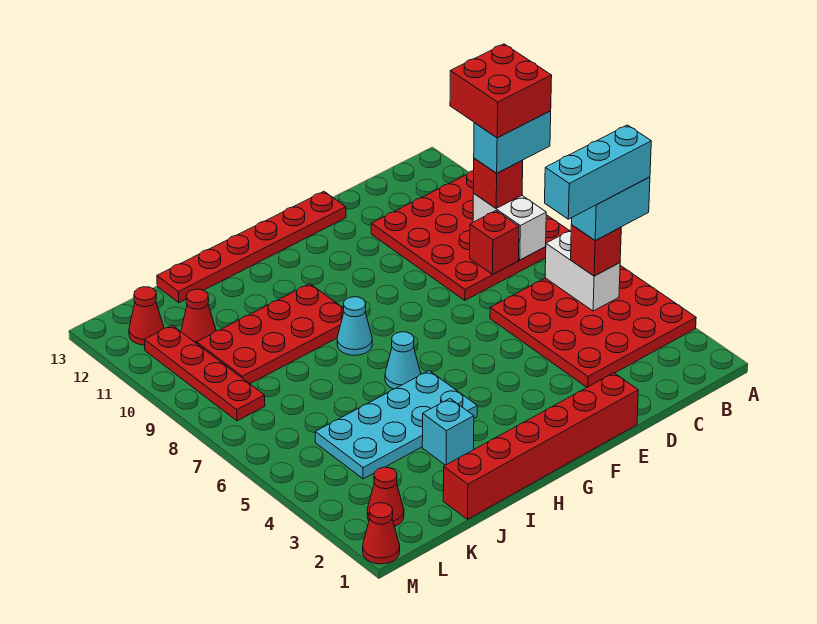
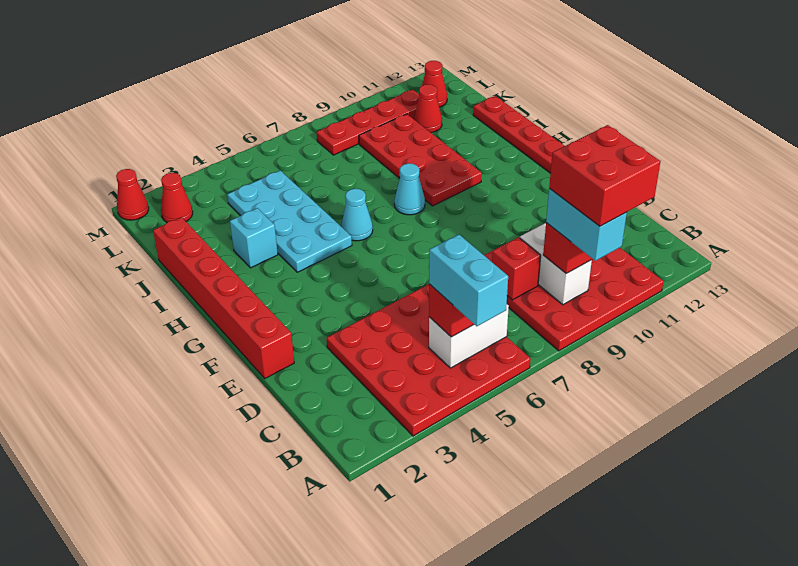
cyan 1x3 brick [545,125,651,219] -> none
white 1x2 brick [473,194,546,260] -> white 1x2 brick turned to [520,223,592,305]

